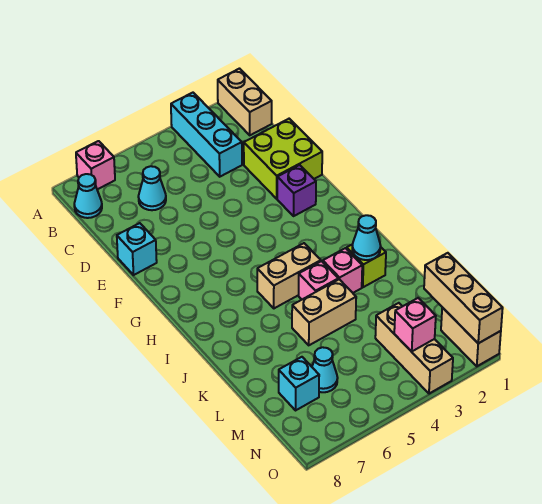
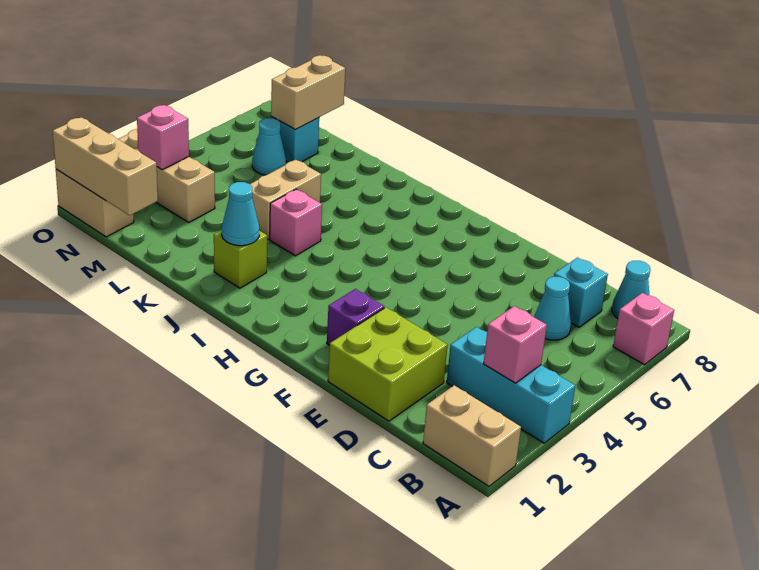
cyan 1x1 brick [117,223,157,275] -> cyan 1x1 brick moved to [554,258,608,327]
tan 1x2 brick [257,243,321,308] -> tan 1x2 brick moved to [271,55,345,130]
pink 1x1 brick [323,248,362,293] -> pink 1x1 brick moved to [483,306,547,383]

